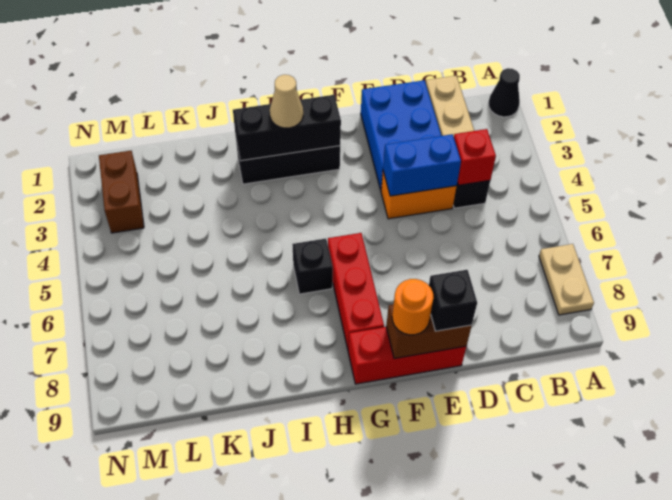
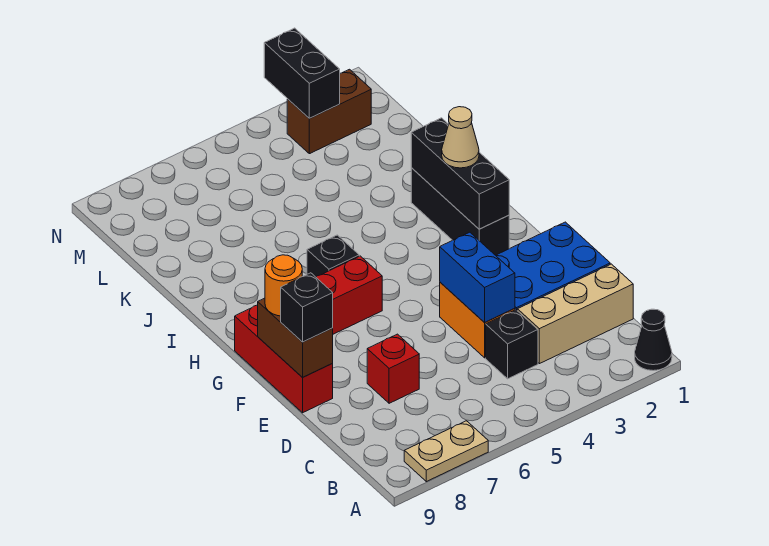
red 1x1 brick [454,129,496,185] -> red 1x1 brick moved to [367,334,419,403]
none -> black 1x2 brick [264,28,340,118]

